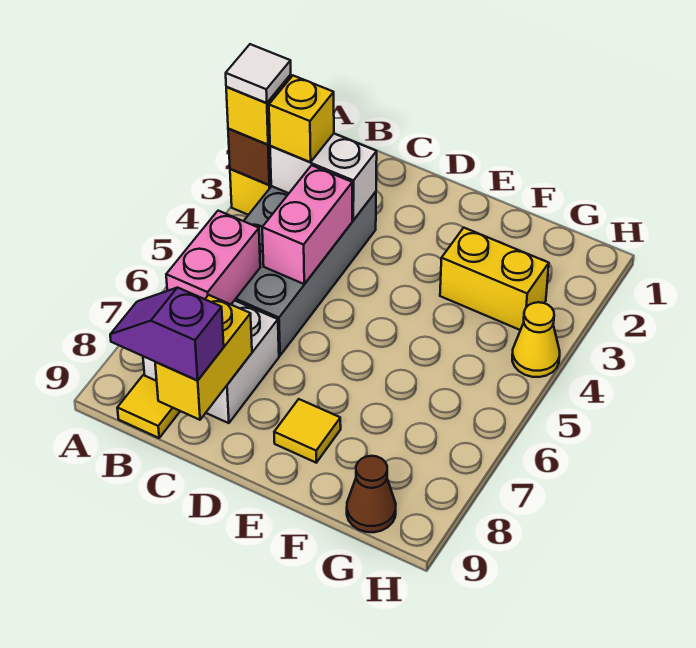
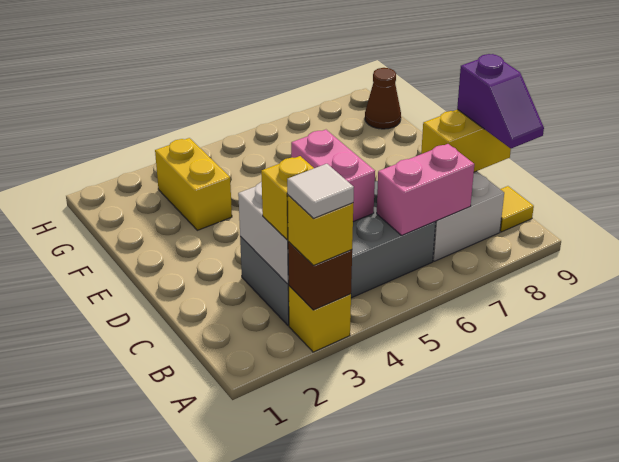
pink 1x2 brick [262,165,352,284] -> pink 1x2 brick turned to [291,130,375,222]
yellow 1x1 tile [274,399,341,463] -> none
yellow 1x1 cone [512,302,560,377] -> none

